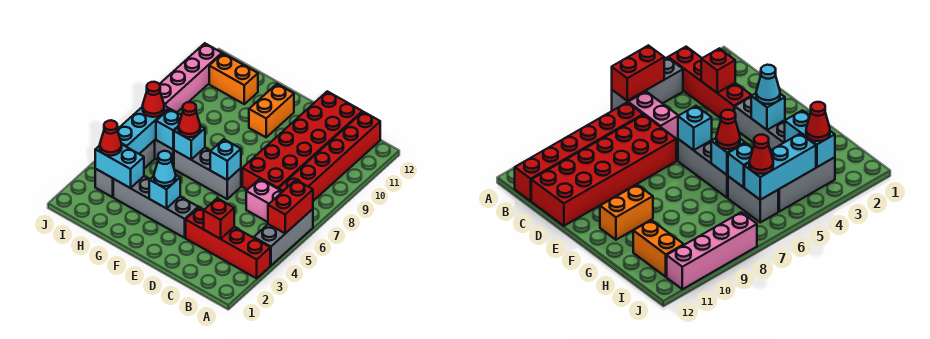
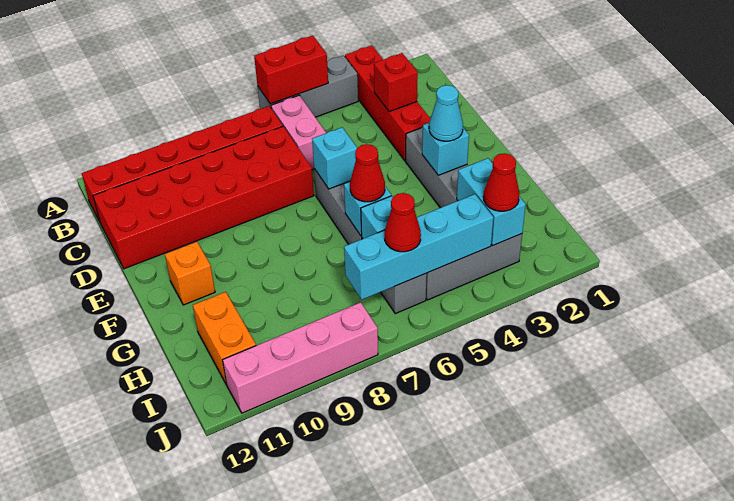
orange 1x2 brick [249,84,294,137] -> orange 1x1 brick [165,242,215,305]
cyan 1x3 brick [118,106,169,154] -> cyan 1x4 brick [344,194,493,300]

